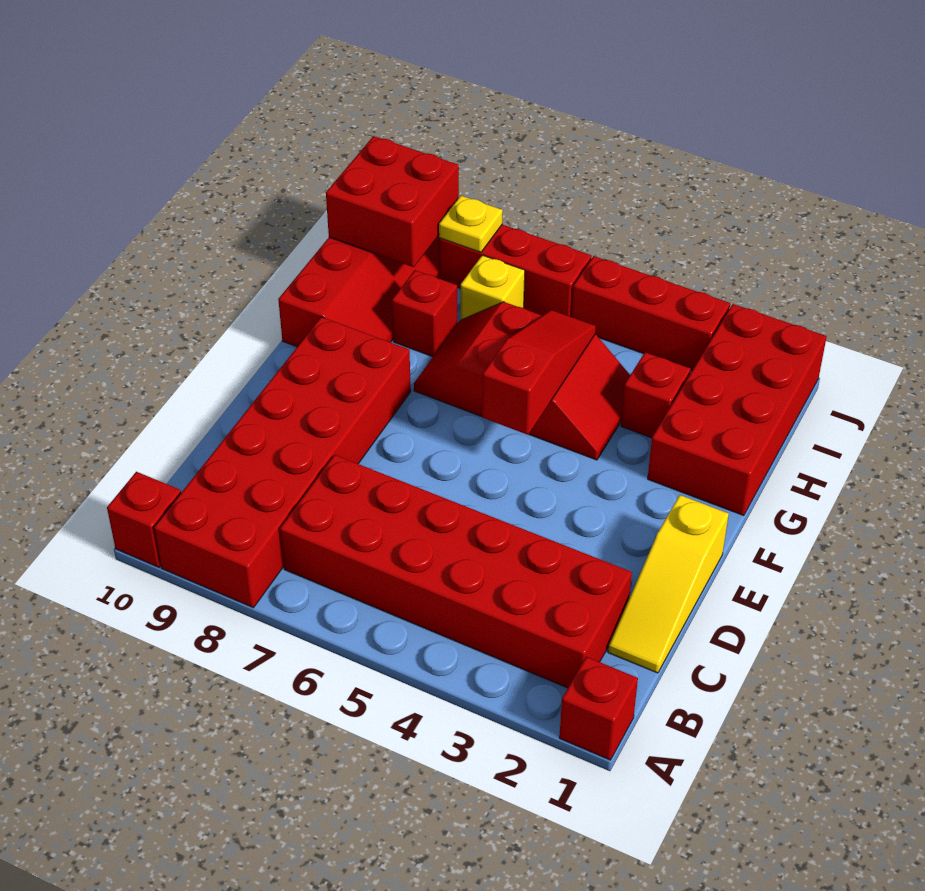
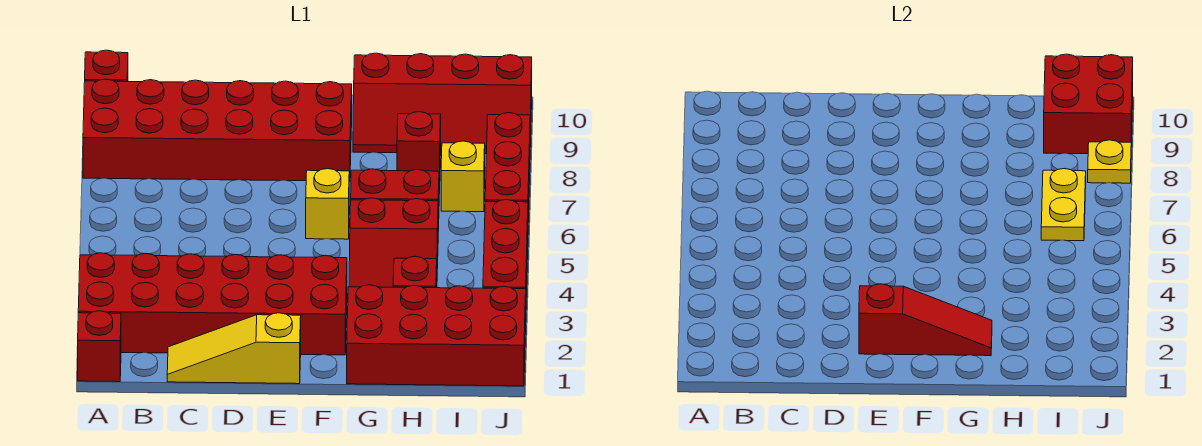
red 2x6 brick [280,455,632,688] -> red 2x6 brick turned to [78,253,347,355]
red 1x3 slope [482,310,596,435] -> red 1x3 slope moved to [859,284,992,356]
none -> yellow 1x1 brick [306,169,349,239]
none -> yellow 1x2 plate [1041,169,1086,241]

